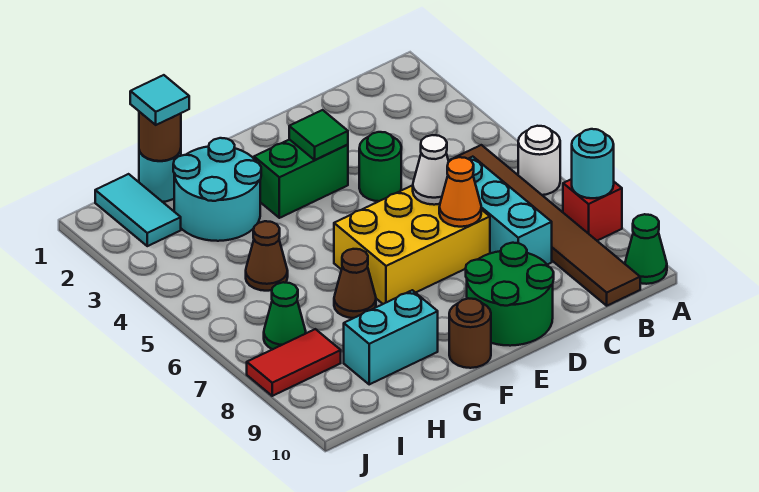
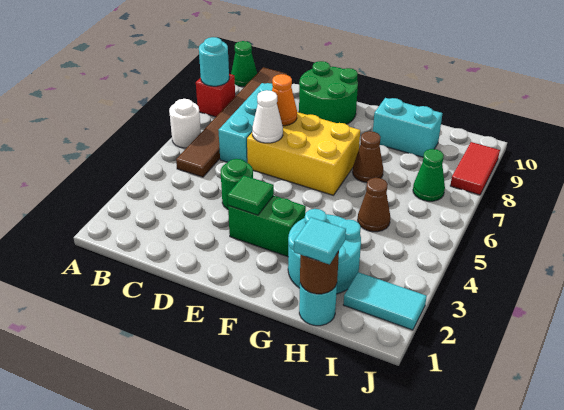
brown 1x1 round brick [449,298,491,368] -> none
cyan 1x2 tile [95,174,181,246] -> cyan 1x2 tile turned to [343,272,427,330]
red 1x2 tile [247,329,341,396] -> red 1x2 tile turned to [450,142,500,195]

